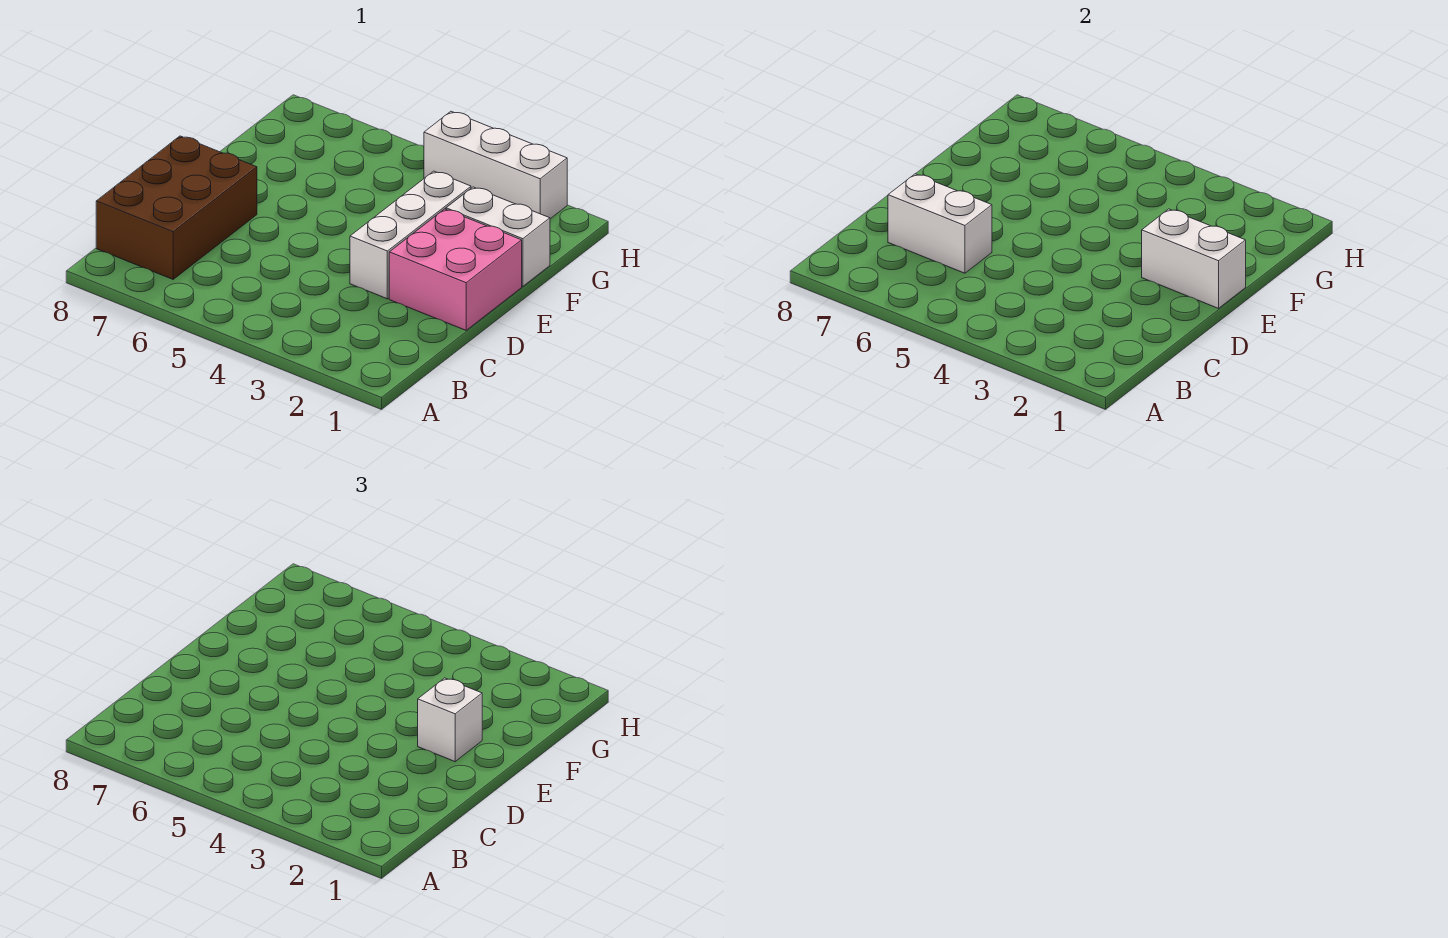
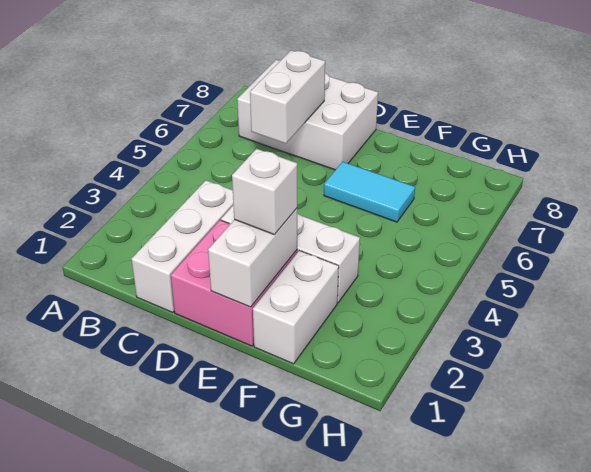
brown 2x3 brick [96,136,257,279] -> white 2x3 brick [237,60,378,170]
none -> cyan 1x2 tile [324,162,415,222]
white 1x3 brick [424,111,567,219] -> white 1x3 brick moved to [132,180,233,313]

